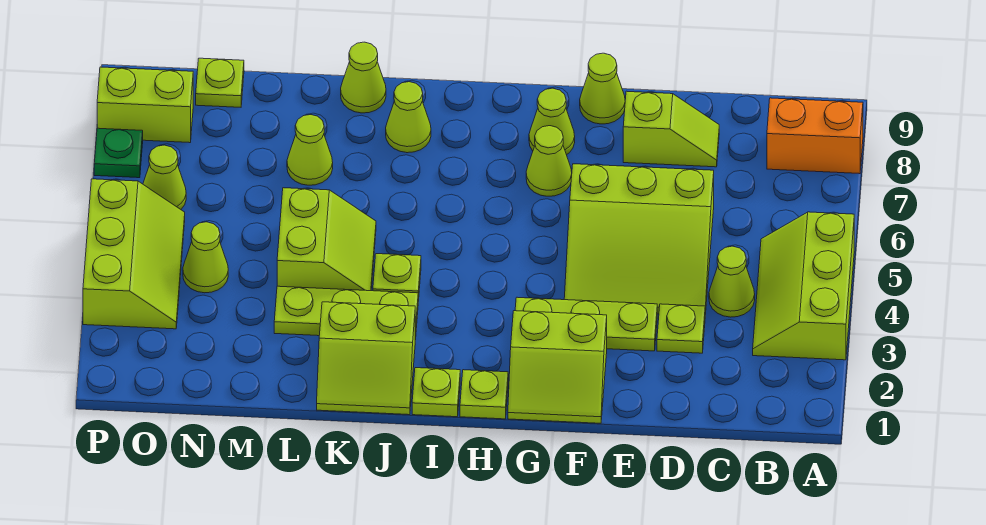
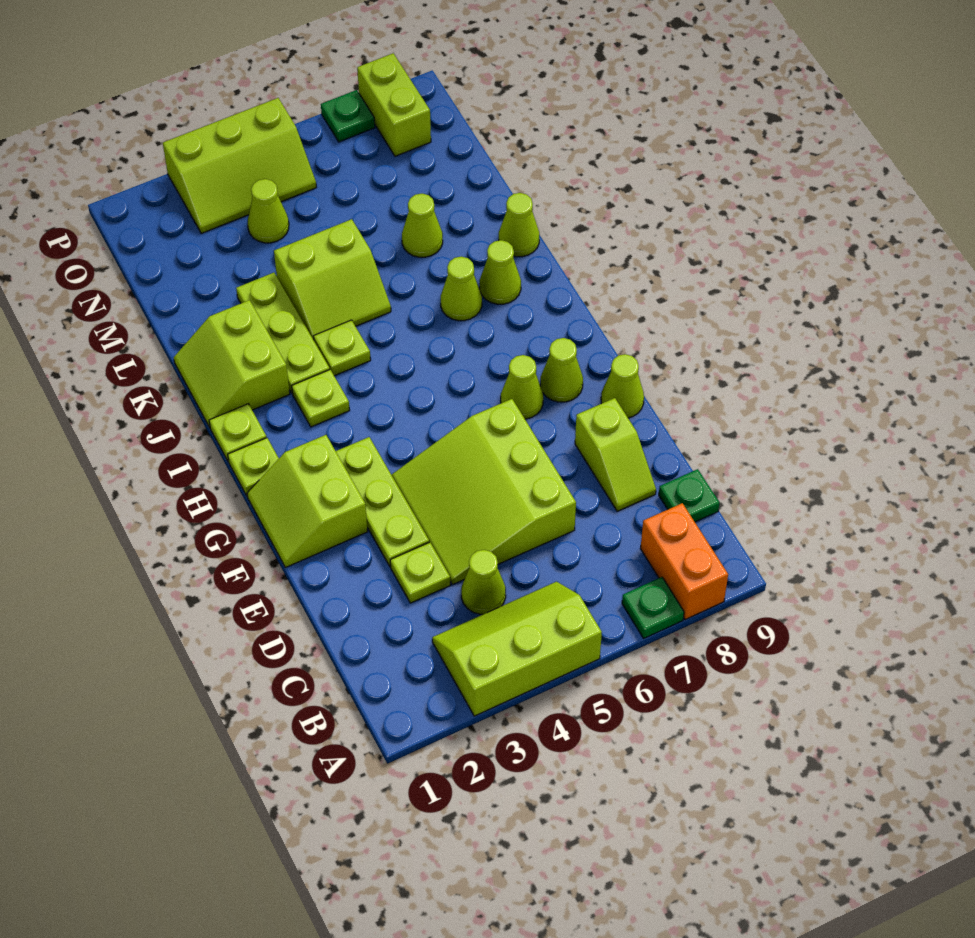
none -> green 1x1 plate [622,577,684,638]
none -> green 1x1 plate [659,469,719,522]
lime 1x1 plate [196,58,244,107] -> lime 1x1 plate moved to [292,370,350,427]
lime 1x1 cone [143,145,186,209] -> lime 1x1 cone moved to [441,257,482,321]

